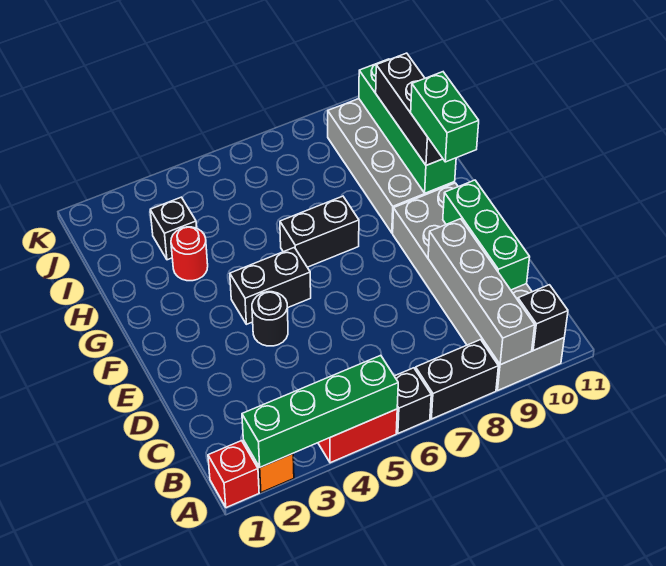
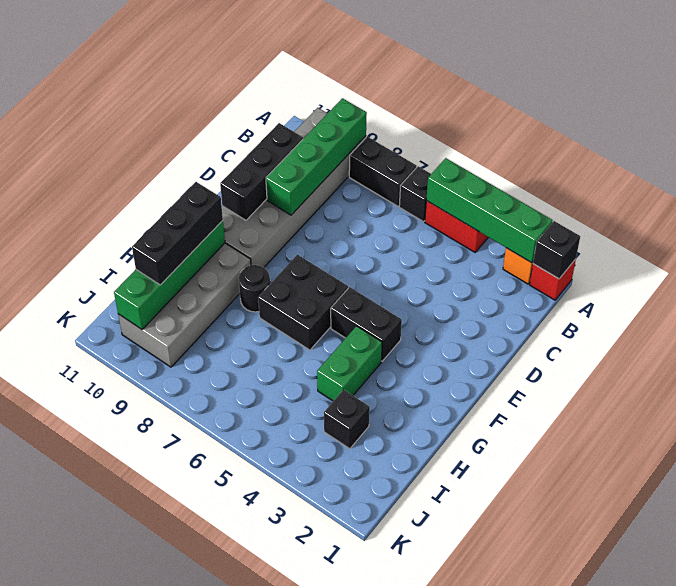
grey 1x4 brick [428,219,535,365] -> green 1x4 brick [266,98,367,215]
black 1x1 brick [518,285,568,351] -> black 1x1 brick moved to [533,221,580,279]
green 1x3 brick [443,180,530,290] -> black 1x3 brick [220,123,303,220]
black 1x1 round brick [252,292,288,346] -> black 1x1 round brick moved to [239,265,270,312]
green 1x2 brick [411,72,479,162] -> green 1x2 brick moved to [317,326,382,401]
black 1x2 brick [280,196,359,267] -> black 2x2 brick [258,255,348,350]
red 1x1 round brick [171,227,208,281] -> none

